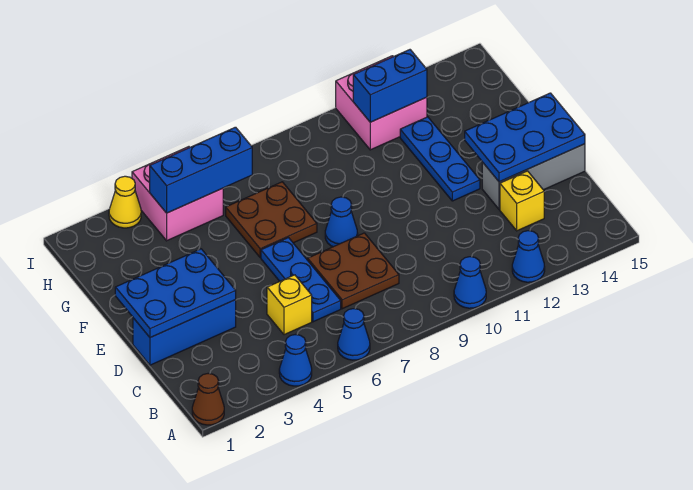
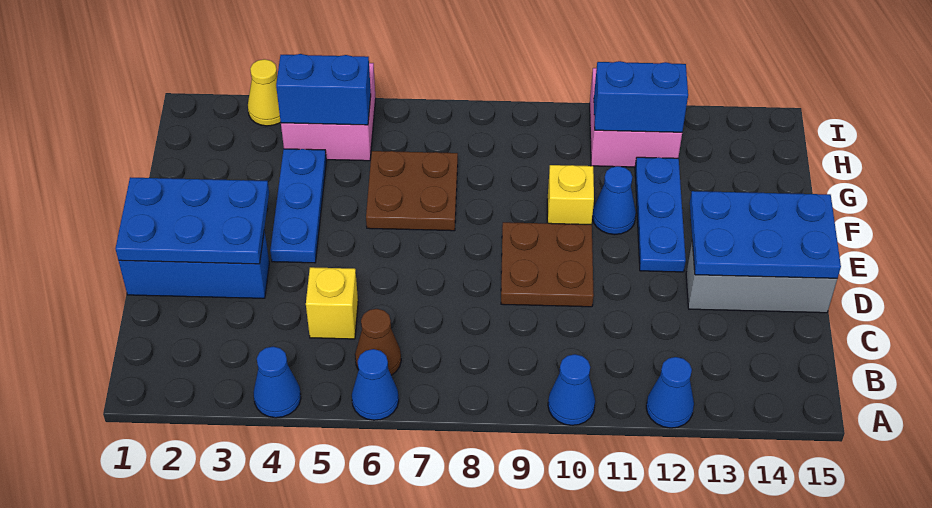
brown 1x1 cone [192,373,224,425] -> brown 1x1 cone moved to [355,309,401,375]
blue 1x3 plate [261,238,341,322] -> blue 1x3 plate moved to [270,149,326,263]
brown 2x2 plate [308,233,399,309] -> brown 2x2 plate moved to [501,222,594,307]
yellow 1x1 brick [500,171,544,231] -> yellow 1x1 brick moved to [547,165,594,224]
blue 1x1 cone [325,197,358,247] -> blue 1x1 cone moved to [592,166,636,235]
blue 1x3 brick [150,127,252,213] -> blue 1x2 brick [276,54,371,125]

